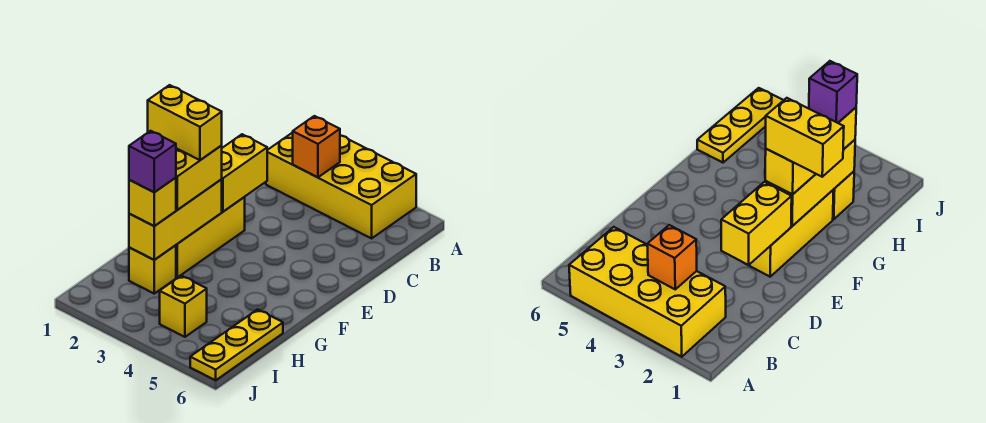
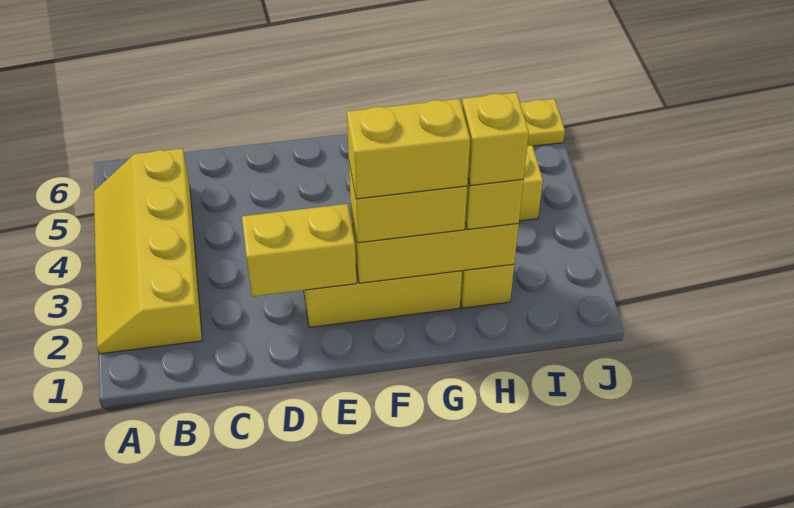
yellow 2x4 brick [266,132,416,238] -> yellow 2x4 slope [94,149,202,354]
orange 1x1 brick [293,116,340,177] -> none
yellow 1x2 brick [148,85,222,160] -> yellow 1x2 brick turned to [347,99,470,199]
purple 1x1 brick [129,131,176,192] -> yellow 1x1 brick [462,92,529,186]

